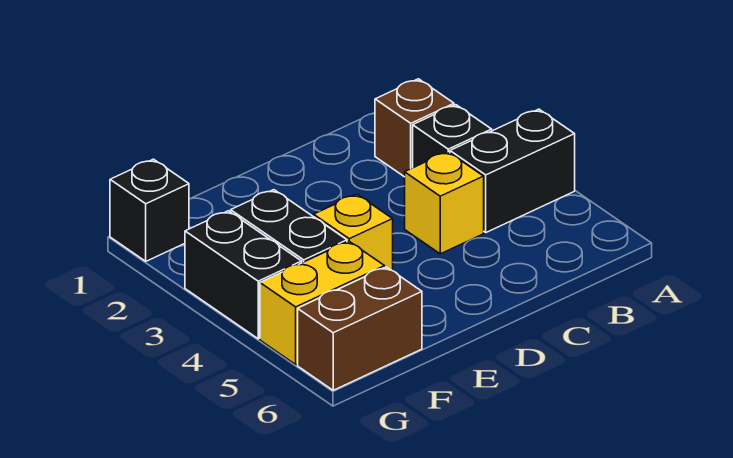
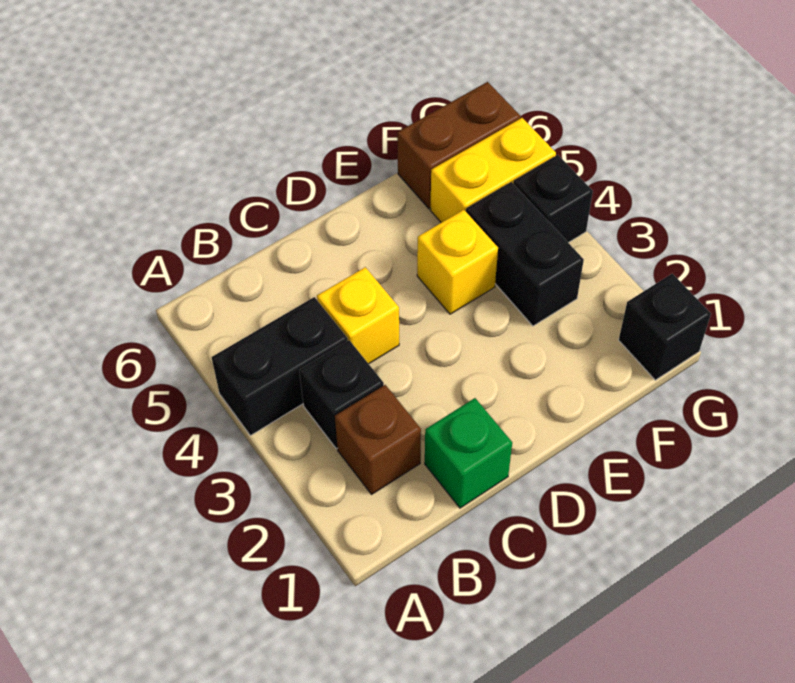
none -> green 1x1 brick [425,398,512,508]
black 1x2 brick [185,211,302,339] -> black 1x1 brick [513,155,593,243]

